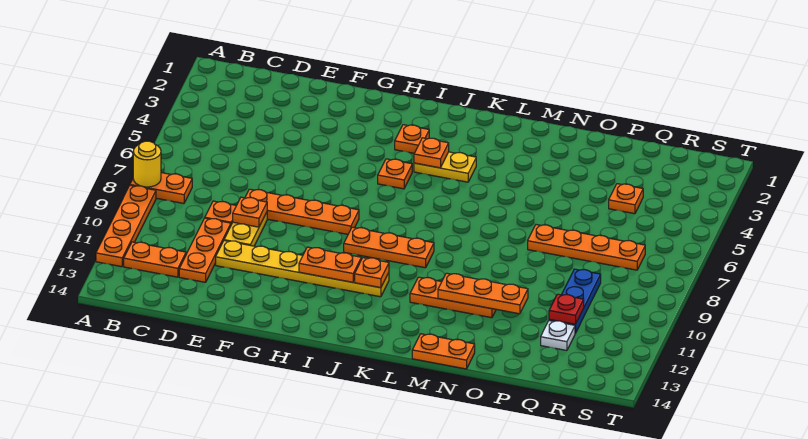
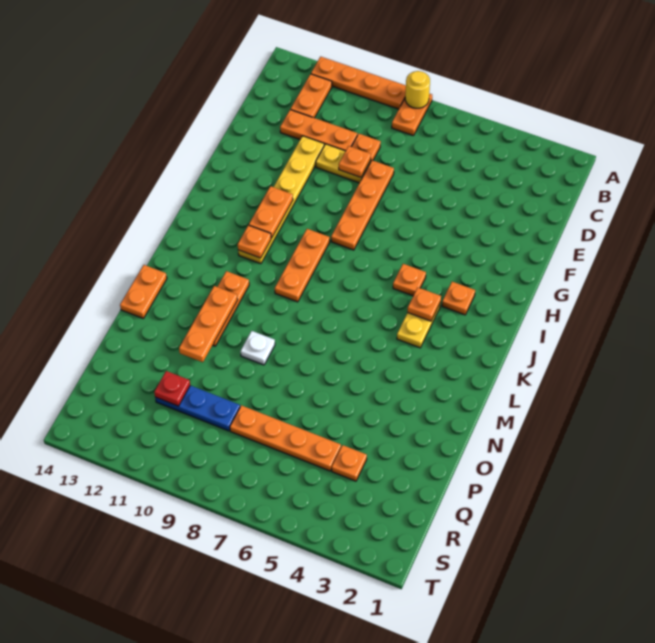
orange 1x4 plate [528,225,645,270] -> orange 1x4 plate turned to [230,405,341,471]
white 1x1 plate [541,321,575,350] -> white 1x1 plate moved to [240,331,275,365]

